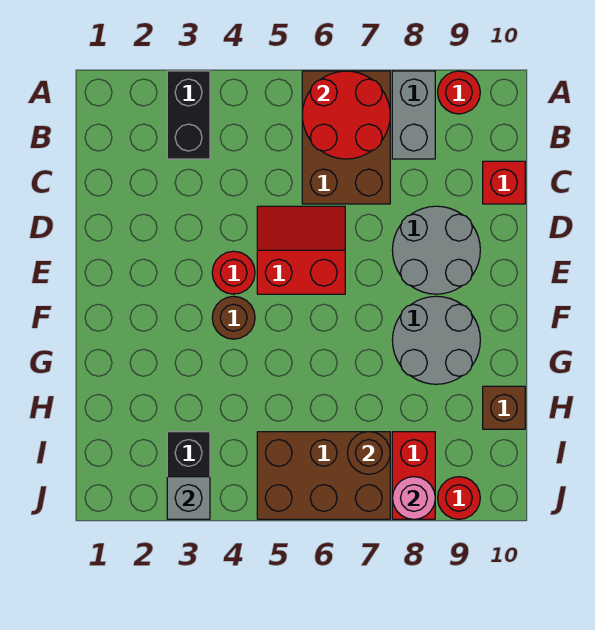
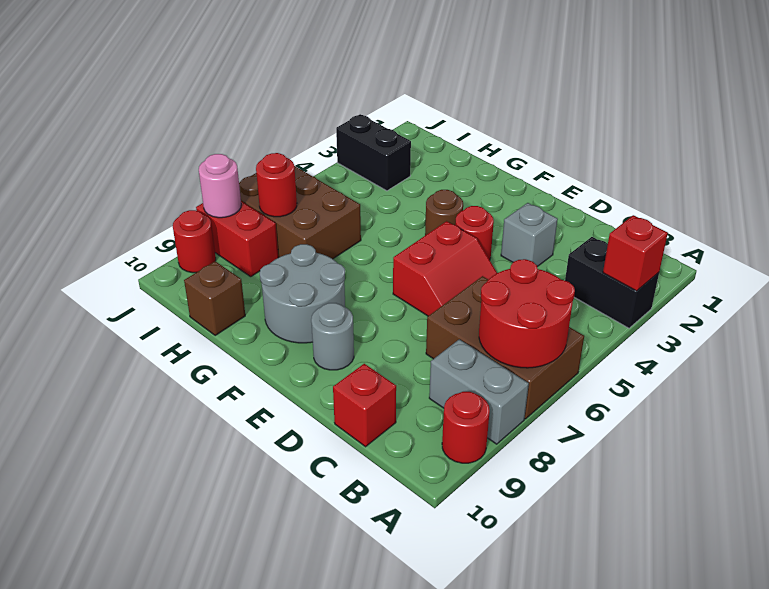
none -> red 1x1 brick [603,215,668,291]
grey 2x2 round brick [392,206,480,294] -> grey 1x1 round brick [311,303,354,370]
brown 2x3 brick [257,432,390,519] -> brown 2x3 brick turned to [239,166,361,259]
brown 1x1 round brick [347,432,390,474] -> red 1x1 round brick [256,153,297,217]
grey 1x1 brick [167,477,210,519] -> grey 1x1 brick moved to [501,203,558,267]

